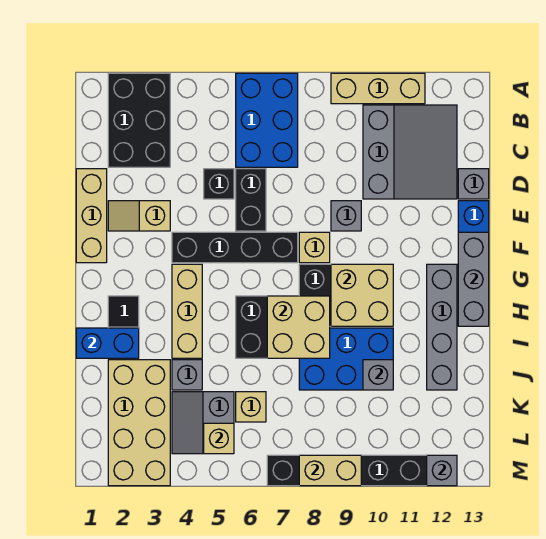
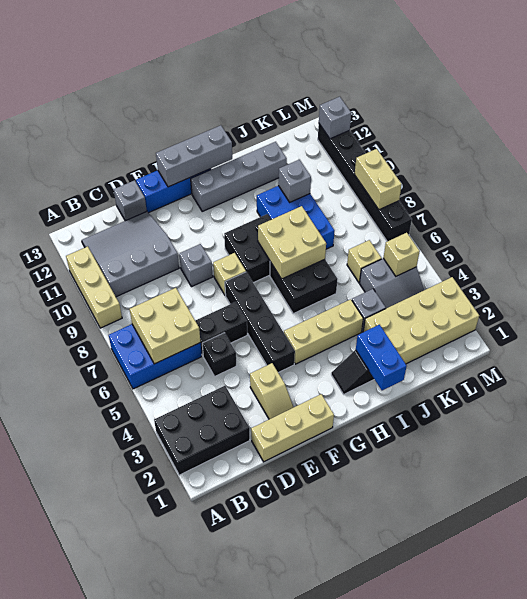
tan 2x2 brick [331,264,393,326] -> tan 2x2 brick moved to [130,288,200,364]

